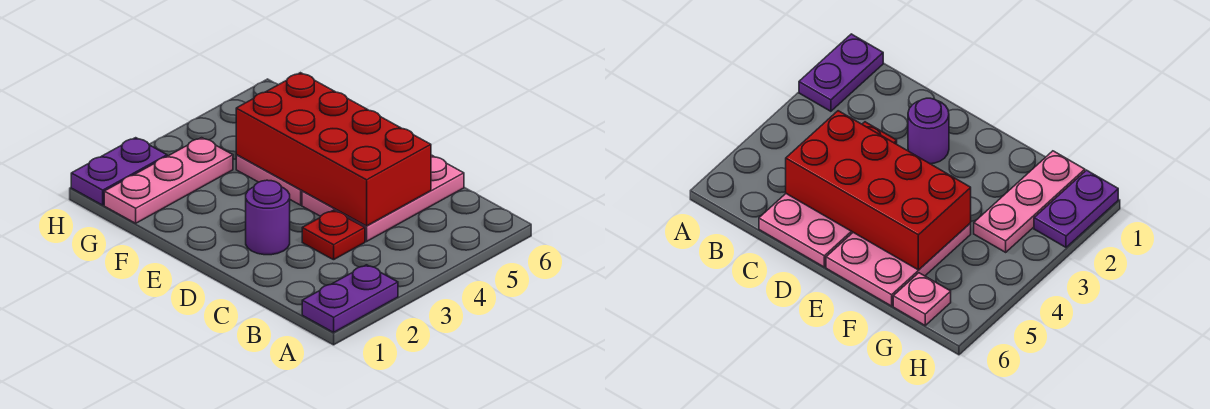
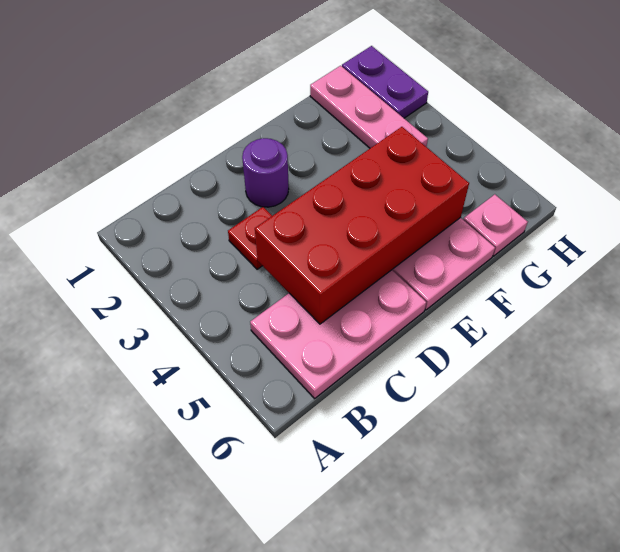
purple 1x2 plate [302,265,398,332] -> none
pink 2x3 plate [302,155,464,241] -> pink 2x3 plate turned to [250,270,426,398]

